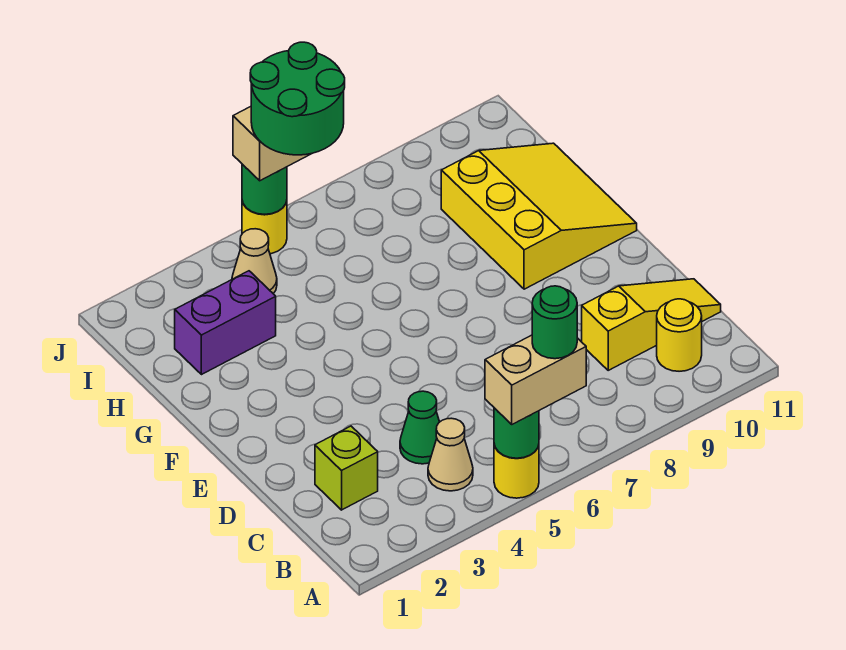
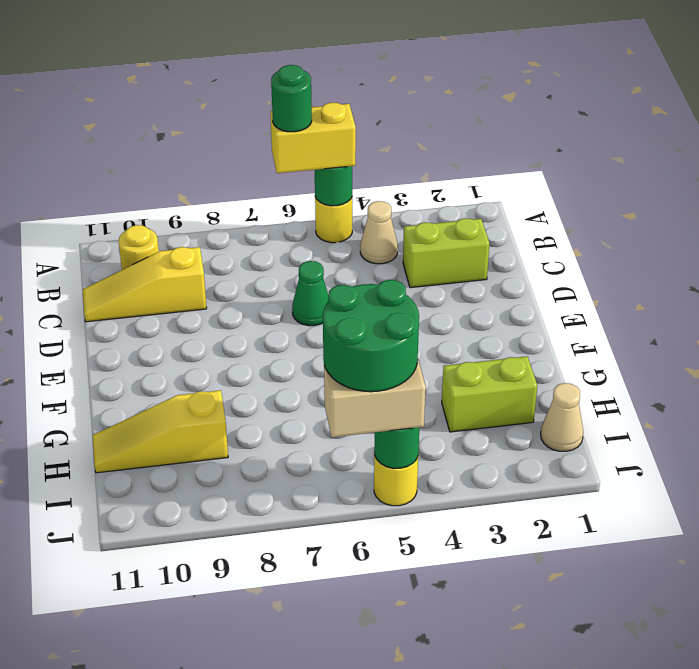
tan 1x2 brick [485,335,586,424] -> yellow 1x2 brick [270,103,356,173]
lime 1x1 brick [315,426,378,510] -> lime 1x2 brick [403,218,489,288]
green 1x1 cone [400,391,439,464] -> green 1x1 cone moved to [292,261,328,326]
yellow 3x3 slope [441,143,637,289] -> yellow 1x3 slope [93,390,228,473]
purple 1x2 brick [175,271,276,375] -> lime 1x2 brick [442,356,537,432]
tan 1x1 cone [232,229,277,294] -> tan 1x1 cone moved to [541,383,583,451]

